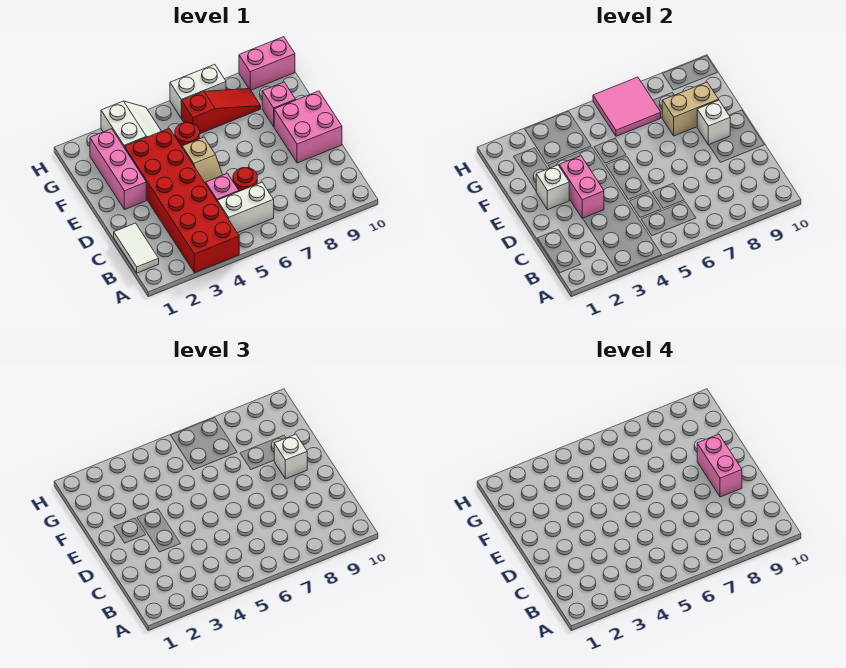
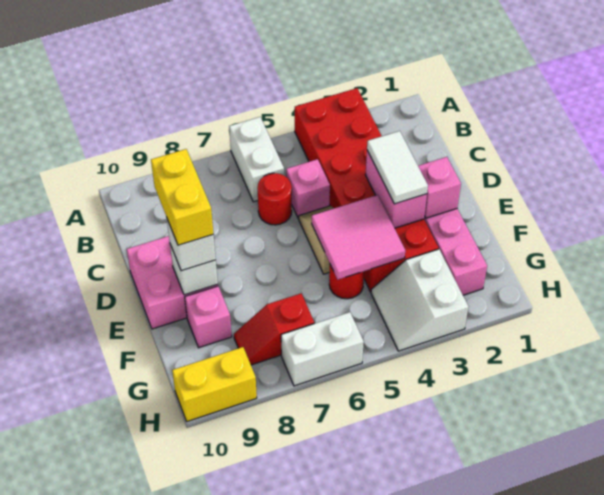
white 1x2 tile [114,223,159,273] -> white 1x2 tile moved to [367,131,428,204]
white 1x2 brick [217,182,274,233] -> white 1x2 brick turned to [229,117,284,202]
pink 1x2 brick [697,434,742,497] -> yellow 1x2 brick [151,149,213,245]
white 1x1 brick [536,165,569,210] -> pink 1x1 brick [418,157,461,218]
tan 1x2 brick [662,82,719,136] -> none
red 1x3 slope [182,89,261,134] -> red 1x2 slope [234,294,314,365]
pink 2x2 tile [593,77,661,136] -> pink 2x2 tile moved to [312,195,405,280]
pink 1x2 brick [239,37,295,90] -> yellow 1x2 brick [172,347,257,422]

